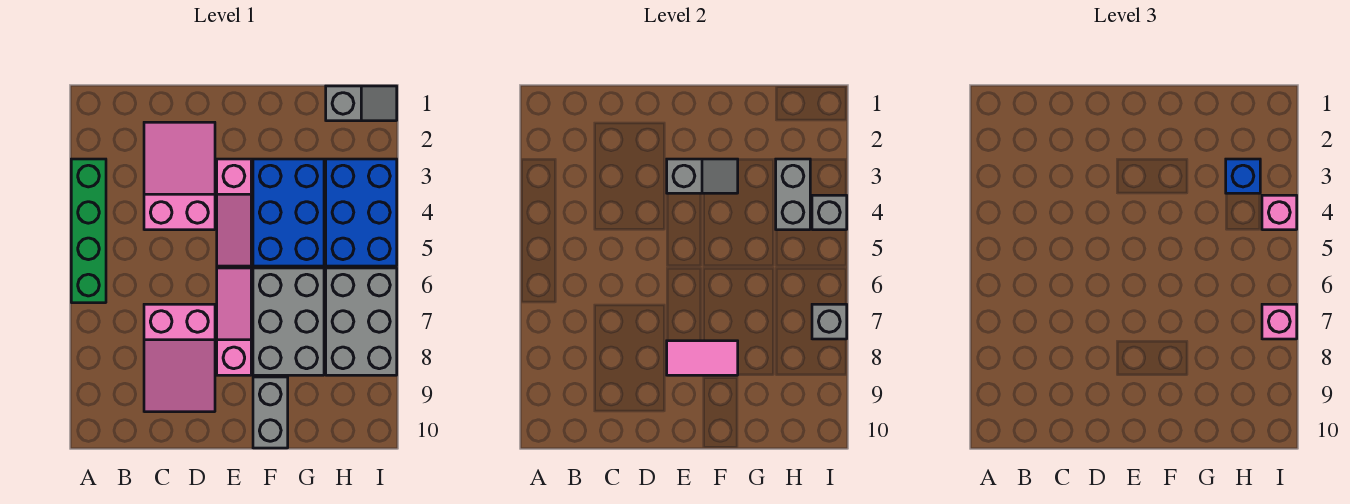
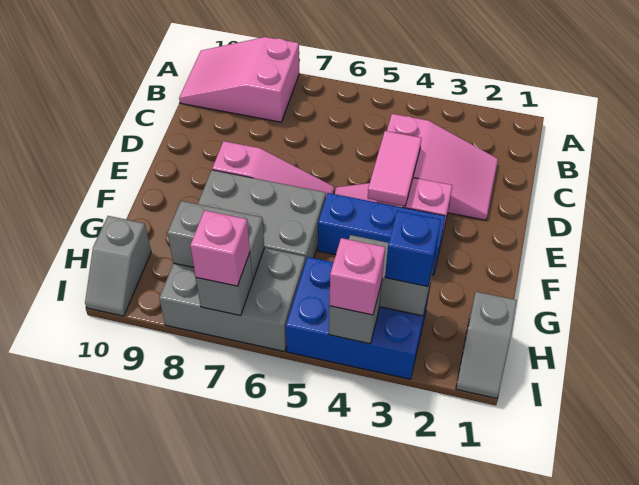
green 1x4 brick [71,159,106,303] -> none
pink 2x3 slope [144,304,215,412] -> pink 2x3 slope moved to [179,37,299,122]
grey 1x2 slope [667,159,738,193] -> grey 1x2 slope moved to [85,216,151,316]
pink 1x2 tile [667,341,738,375] -> pink 1x2 tile moved to [368,131,422,206]
blue 2x3 brick [253,159,324,266] -> blue 1x3 brick [318,193,445,275]
grey 1x2 brick [253,377,288,448] -> grey 1x2 brick moved to [167,201,264,280]

